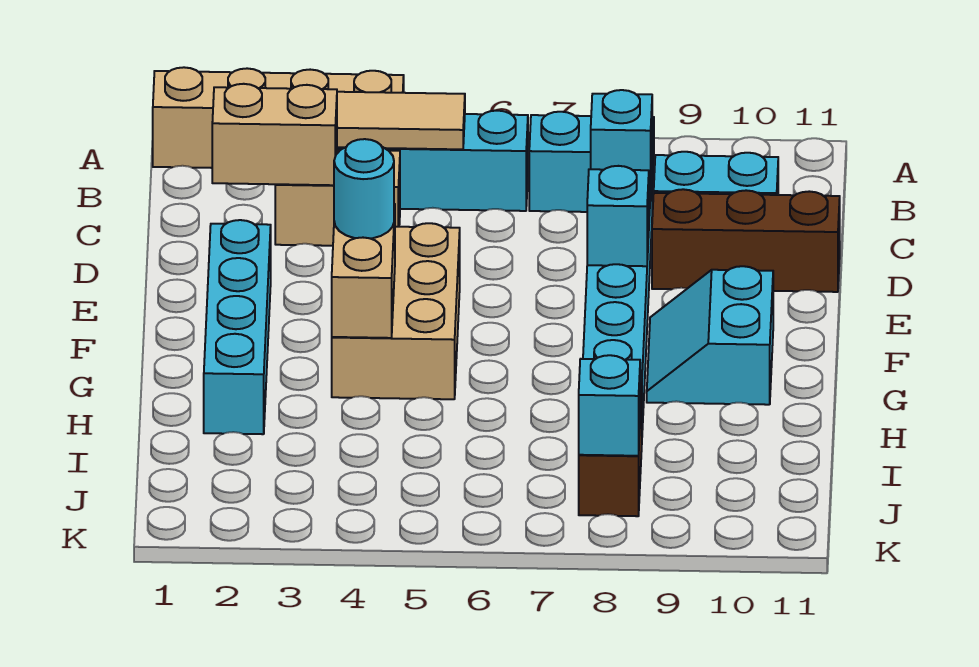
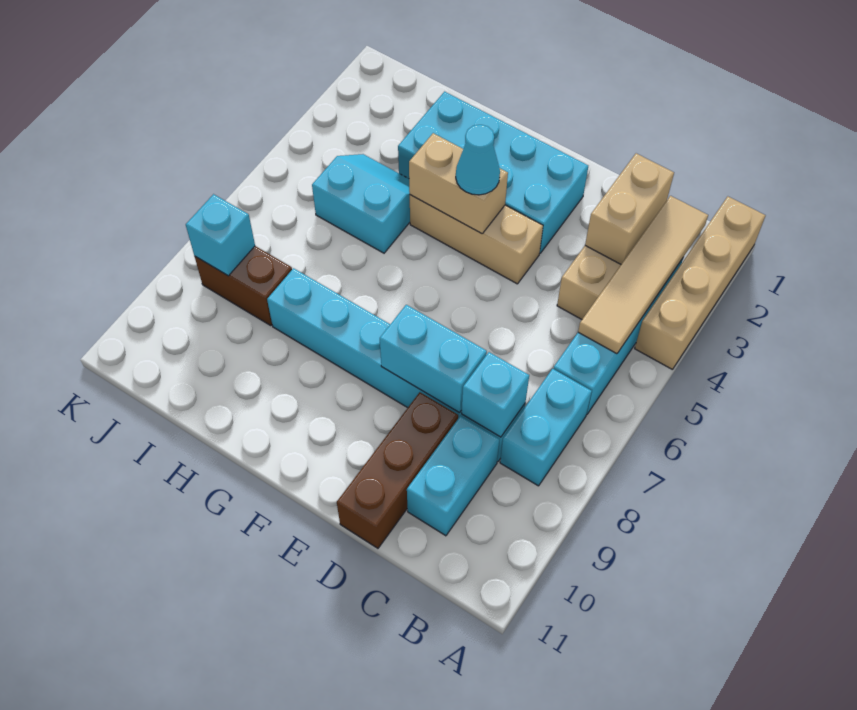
cyan 1x4 brick [204,220,271,434] -> cyan 2x4 brick [398,92,588,253]
tan 2x3 brick [332,223,460,399] -> tan 1x3 brick [410,195,543,284]
cyan 1x1 brick [587,166,649,266] -> cyan 1x2 brick [380,305,487,413]
cyan 1x1 round brick [334,139,394,239] -> cyan 1x1 cone [456,125,500,195]
cyan 2x2 slope [647,266,773,405] -> cyan 2x2 slope moved to [312,154,410,253]

